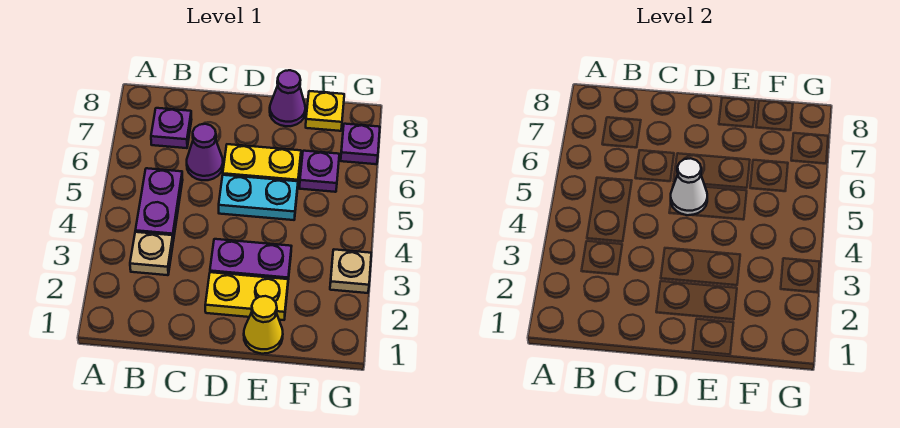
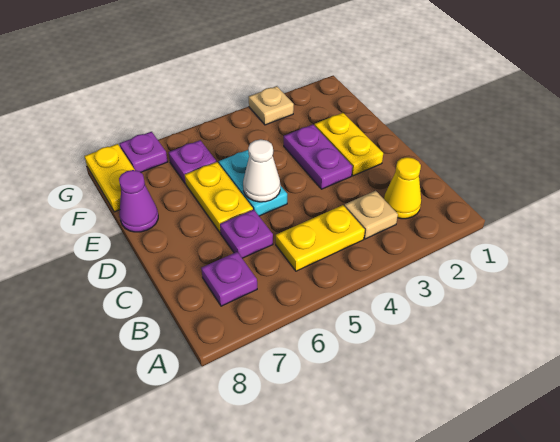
purple 1x2 plate [135,168,183,241] -> yellow 1x2 plate [276,205,365,271]
purple 1x1 cone [187,124,223,180] -> purple 1x1 plate [220,210,273,258]
yellow 1x1 cone [244,296,283,354] -> yellow 1x1 cone moved to [384,157,421,219]
yellow 1x1 plate [306,91,344,131] -> yellow 1x2 plate [85,144,135,212]

